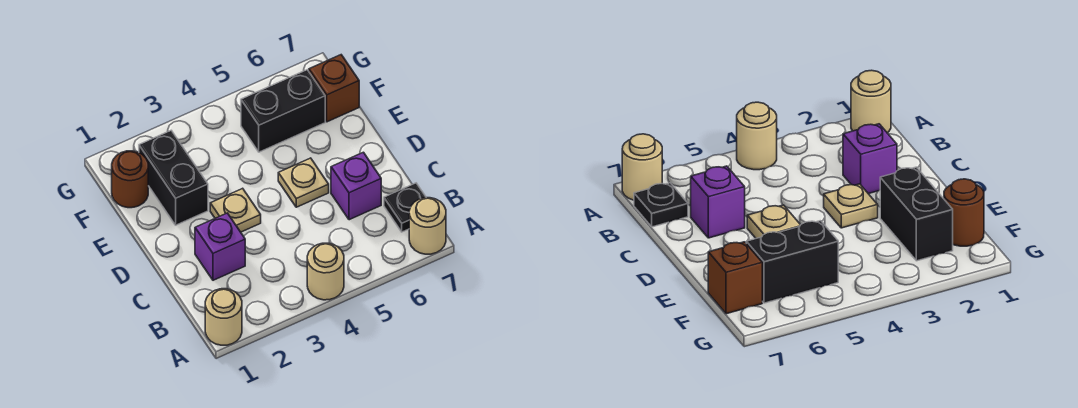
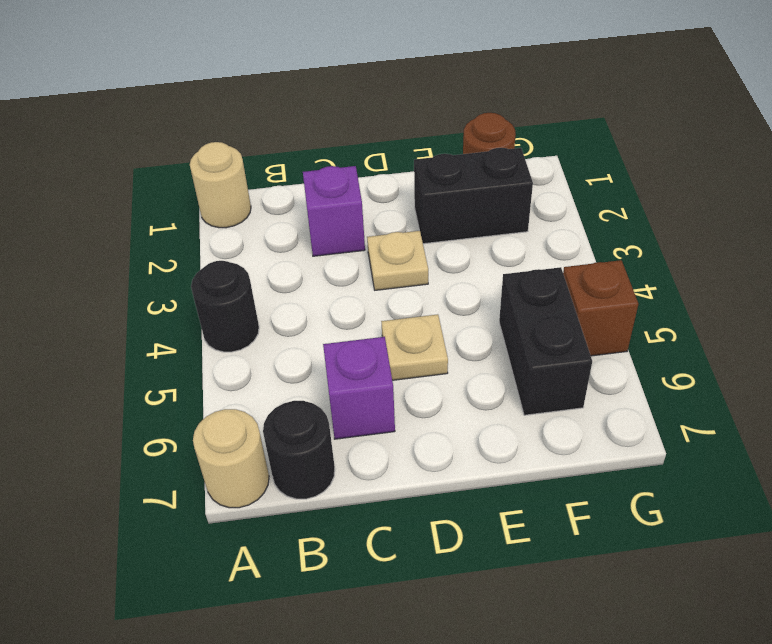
tan 1x1 round brick [307,243,344,300] -> black 1x1 round brick [191,261,259,352]
black 1x1 plate [384,183,426,232] -> black 1x1 round brick [263,401,335,499]
brown 1x1 brick [309,55,359,122] -> brown 1x1 brick moved to [563,260,638,356]

